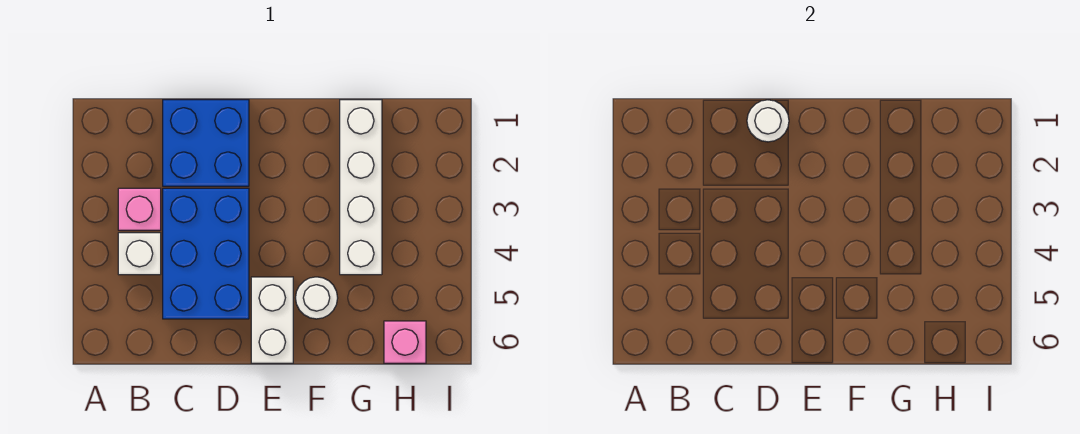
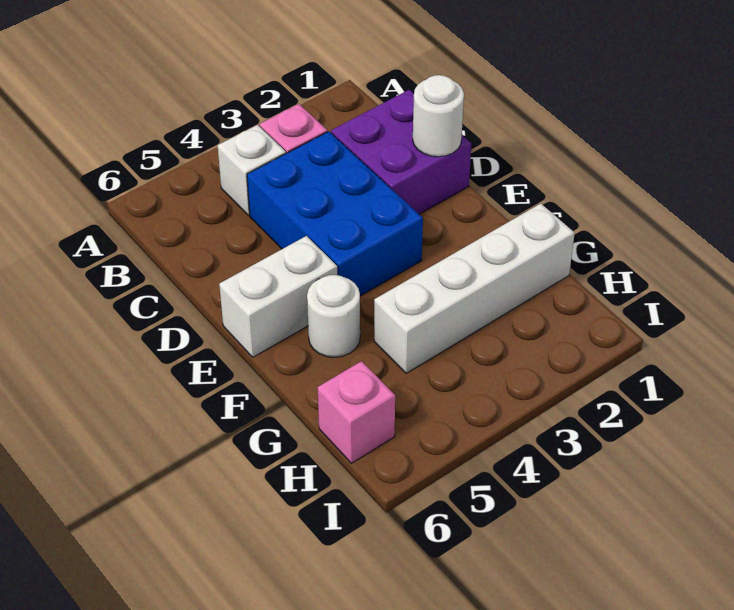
blue 2x2 brick [163,100,249,186] -> purple 2x2 brick [331,90,471,214]
blue 2x3 brick [163,188,249,319] -> blue 2x3 brick turned to [247,132,423,296]

